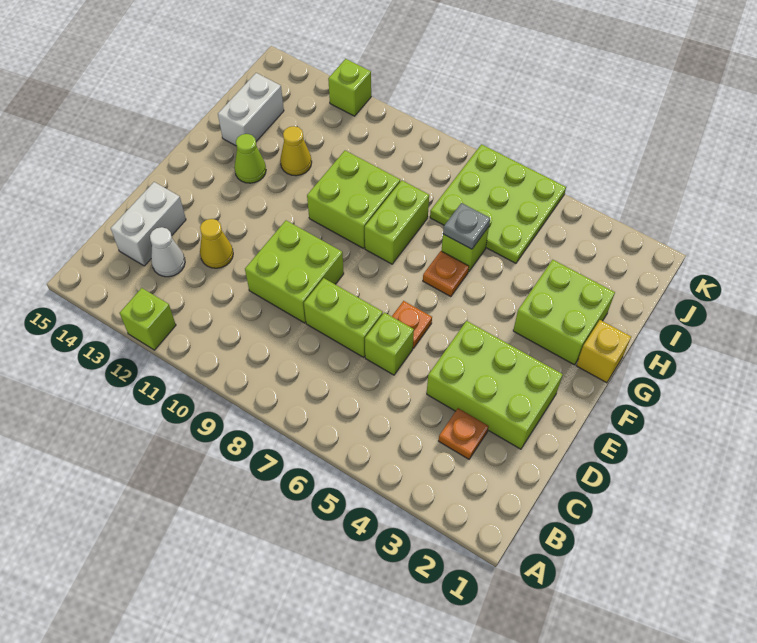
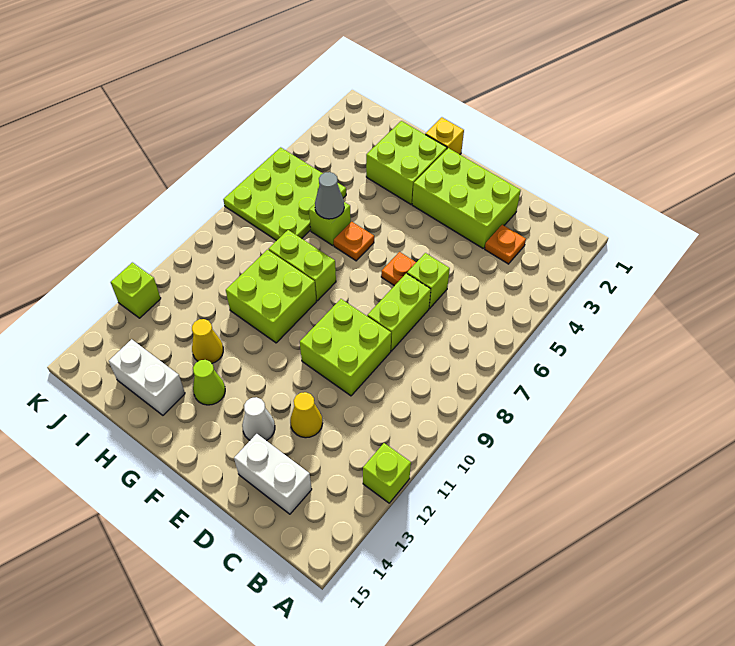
white 1x1 cone [150,227,185,277] -> white 1x1 cone moved to [242,397,275,441]
lime 2x3 brick [427,321,563,449] -> lime 2x3 brick turned to [412,148,521,248]
grey 1x1 plate [443,203,490,249] -> grey 1x1 cone [315,172,344,219]

